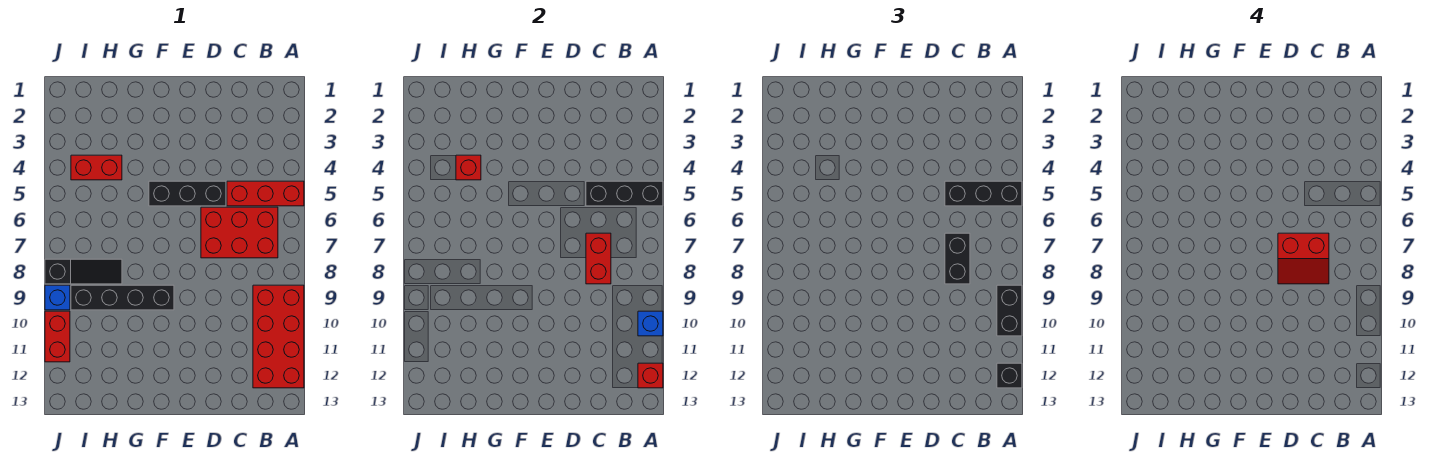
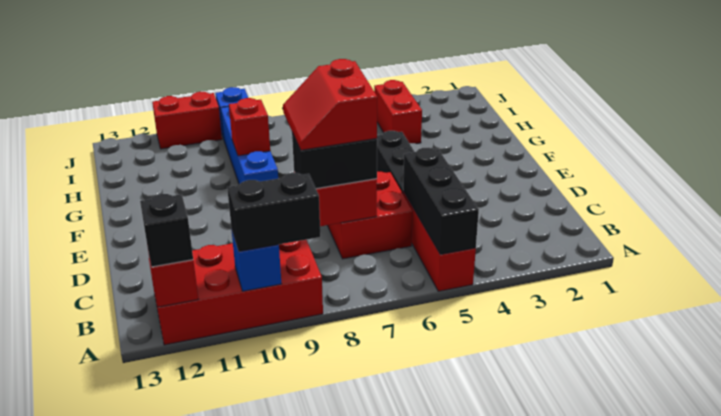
black 1x3 brick [945,181,1022,206] -> none
red 2x3 brick [201,207,278,258] -> red 2x2 brick [327,172,413,259]
black 1x4 brick [71,285,174,310] -> blue 1x4 brick [221,102,278,184]
red 1x1 brick [456,155,481,180] -> red 1x1 brick moved to [229,98,270,156]
black 1x3 slope [45,259,122,284] -> none

